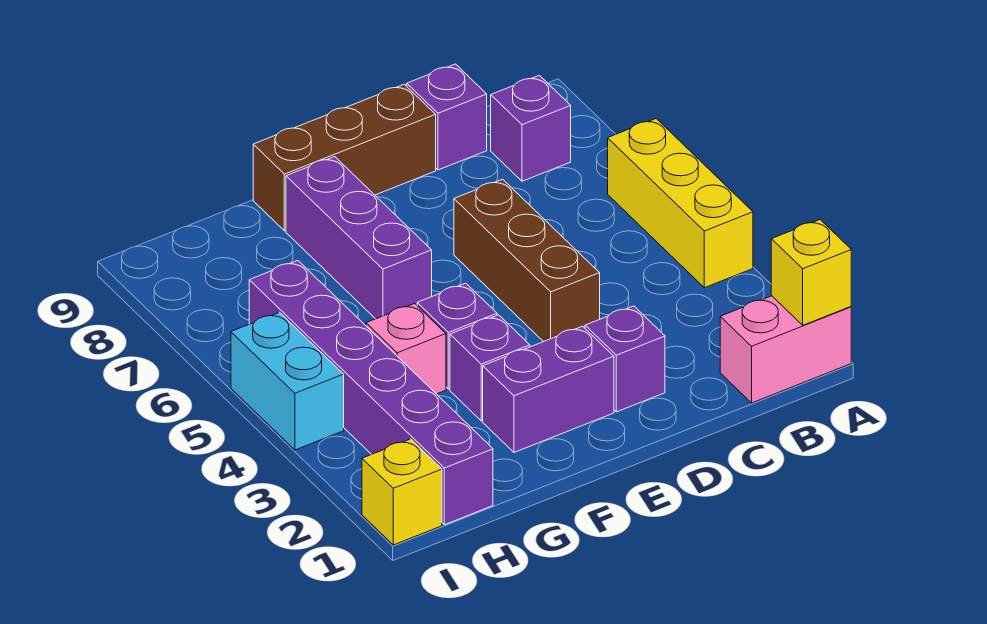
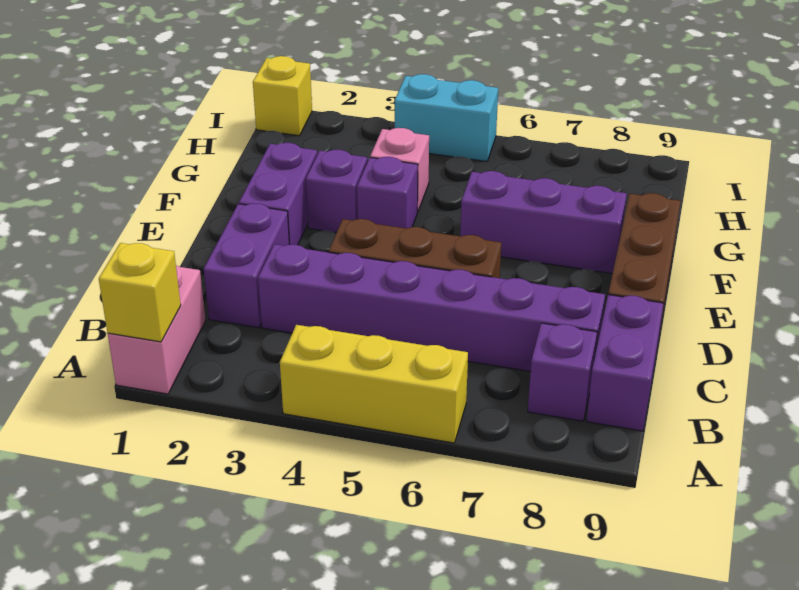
purple 1x1 brick [407,64,487,170] -> purple 1x2 brick [587,295,663,431]
purple 1x1 brick [585,306,665,412] -> purple 1x2 brick [204,204,289,328]
purple 1x6 brick [249,261,493,525] -> purple 1x6 brick moved to [258,244,605,372]

